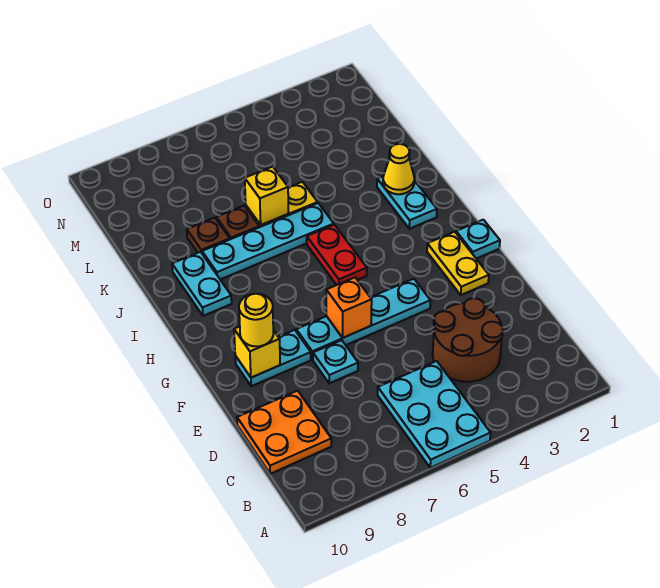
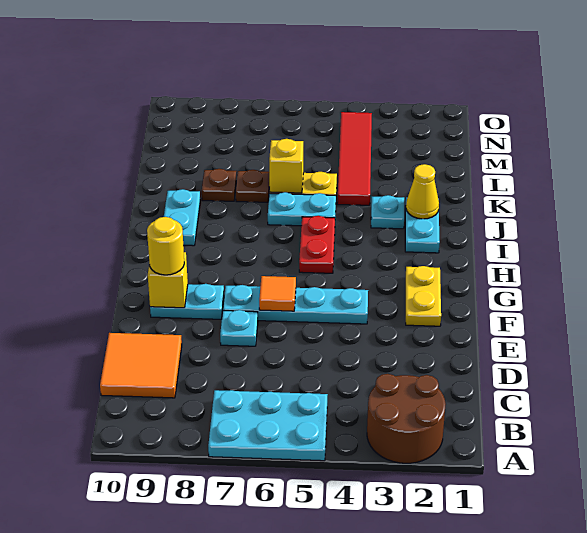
cyan 2x3 plate [378,361,491,468] -> cyan 2x3 plate turned to [208,390,328,461]
brown 2x2 round brick [433,298,503,382] -> brown 2x2 round brick moved to [367,374,446,463]
orange 2x2 plate [237,391,331,474] -> orange 2x2 tile [100,333,182,398]
orange 1x1 brick [326,278,372,338] -> orange 1x1 tile [259,276,296,311]
cyan 1x1 plate [456,220,500,259] -> cyan 1x1 plate moved to [371,195,404,229]
cyan 1x4 plate [202,203,334,280] -> cyan 1x2 plate [268,192,336,226]
none -> red 1x4 tile [337,112,372,205]

